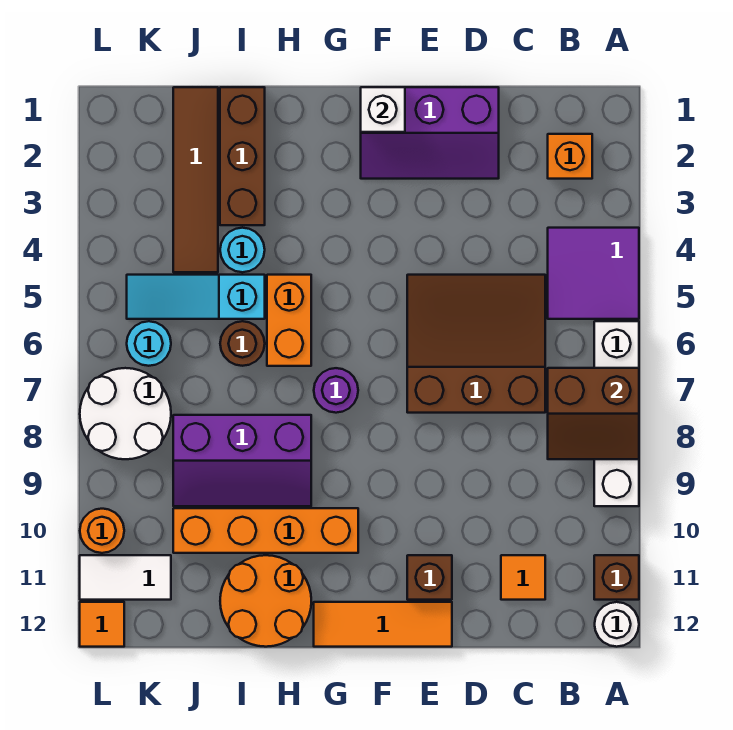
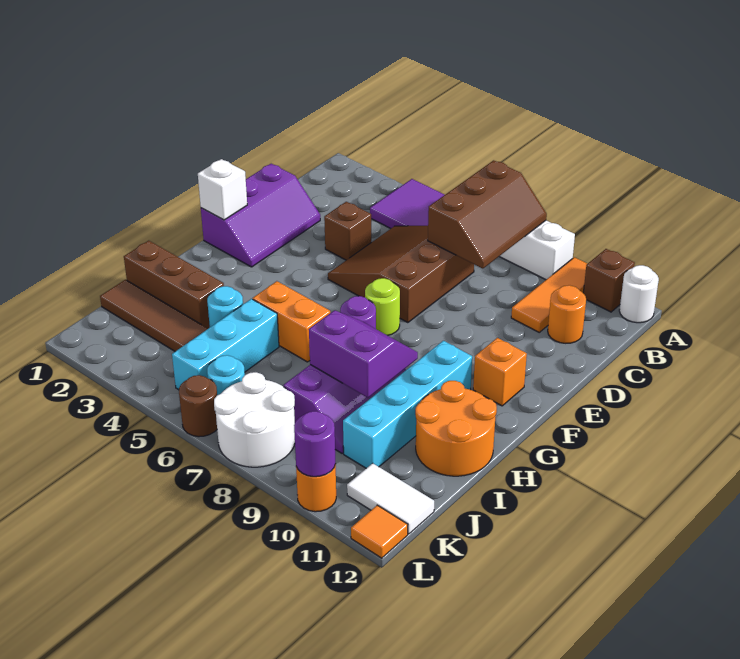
brown 2x2 slope [548,368,639,459] -> brown 2x3 slope [428,160,547,269]
orange 1x1 brick [548,134,592,179] -> orange 1x1 brick moved to [473,338,527,406]
orange 1x1 tile [501,555,545,600] -> orange 1x1 round brick [548,285,586,343]
brown 1x1 brick [407,555,452,600] -> brown 1x1 brick moved to [324,202,371,260]
orange 1x3 tile [314,602,452,647] -> orange 1x3 tile moved to [511,257,587,332]
none -> lime 1x1 round brick [365,278,400,336]
orange 1x4 brick [173,508,358,553] -> cyan 1x4 brick [343,341,472,468]
none -> purple 2x2 slope [309,310,418,398]
cyan 1x3 slope [127,275,265,319] -> cyan 1x3 brick [172,299,279,390]
brown 1x1 round brick [220,321,265,366] -> brown 1x1 round brick moved to [179,375,217,437]
white 1x2 tile [80,555,171,600] -> white 1x2 tile turned to [347,463,434,534]
none -> purple 1x1 round brick [294,411,336,477]

